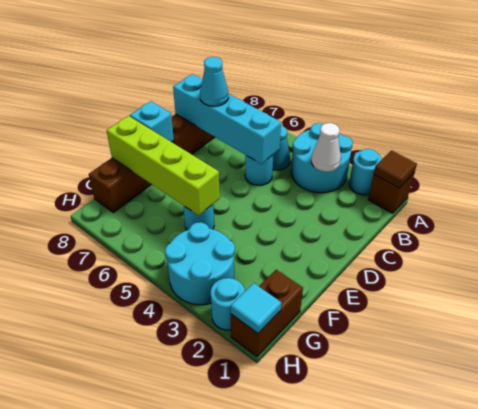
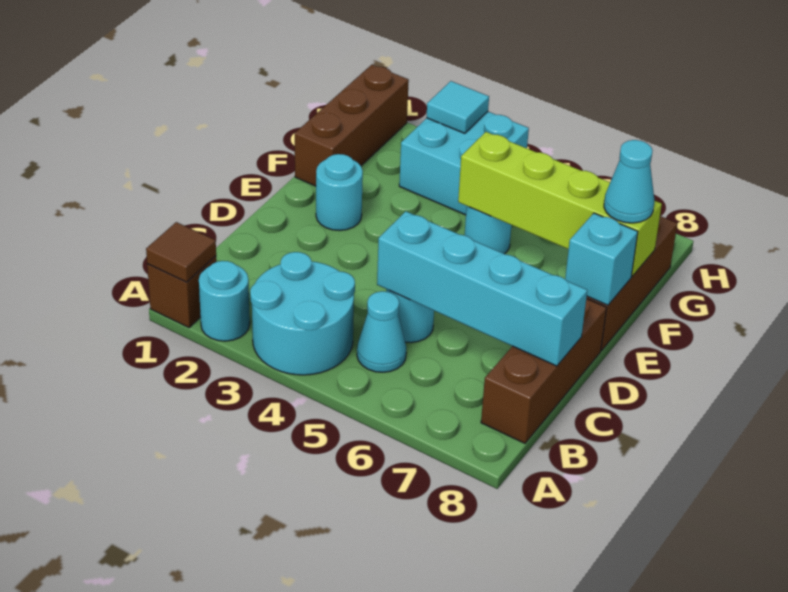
white 1x1 cone [311,123,341,172] -> none
cyan 1x1 cone [200,57,229,106] -> cyan 1x1 cone moved to [604,140,654,223]
brown 1x2 brick [231,270,303,357] -> brown 1x3 brick [295,65,409,186]
cyan 2x2 round brick [165,222,235,305] -> cyan 2x2 brick [399,112,529,215]
cyan 1x1 tile [231,283,281,333] -> cyan 1x1 tile moved to [426,81,489,133]
cyan 1x1 round brick [211,278,245,330] -> cyan 1x1 round brick moved to [316,154,363,231]

